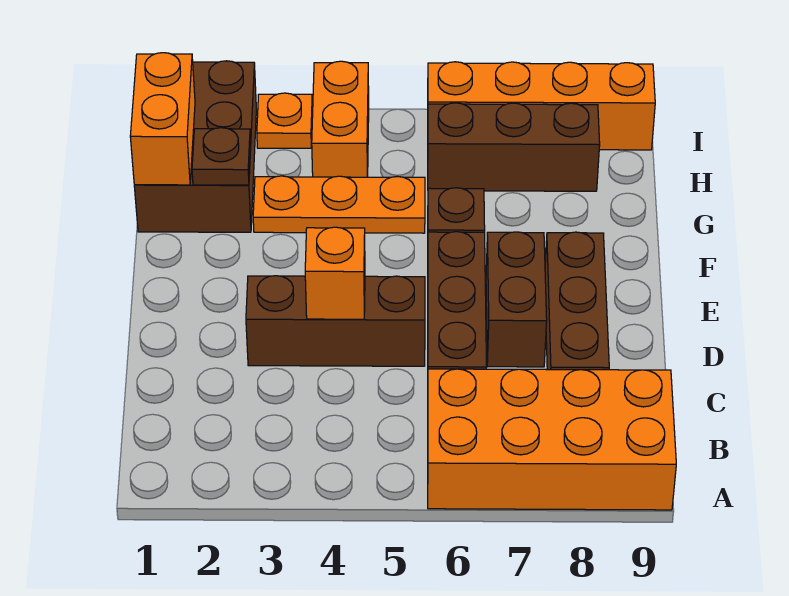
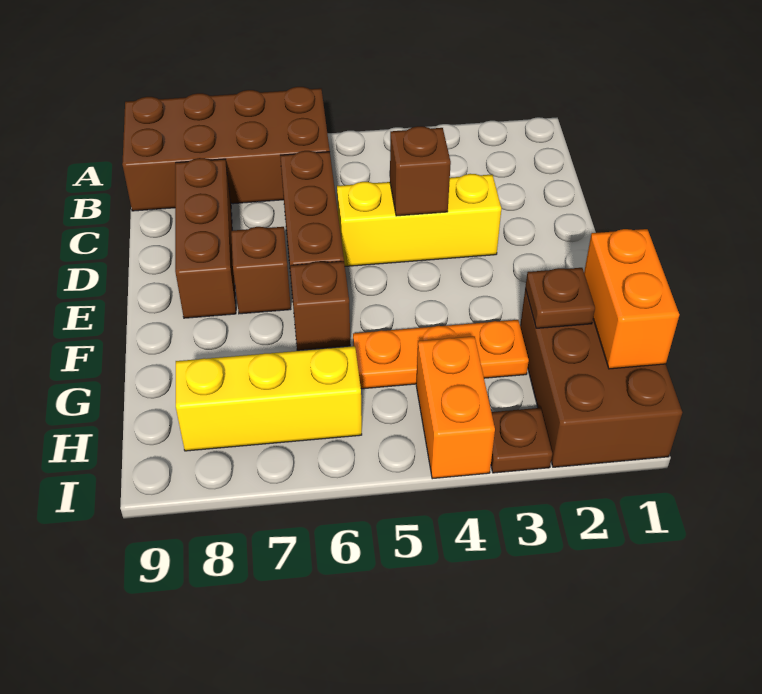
orange 2x4 brick [428,369,676,510] -> brown 2x4 brick [122,87,330,211]
brown 1x3 brick [246,276,425,366] -> yellow 1x3 brick [337,174,501,266]
orange 1x1 brick [305,227,365,319] -> brown 1x1 brick [390,126,451,216]
brown 1x2 brick [486,232,547,367] -> brown 1x1 brick [231,227,291,314]
brown 1x3 brick [428,103,600,191] -> yellow 1x3 brick [176,346,362,451]
orange 1x1 plate [257,93,313,148] -> brown 1x1 plate [491,408,552,473]
orange 1x4 brick [428,62,655,150] -> none

